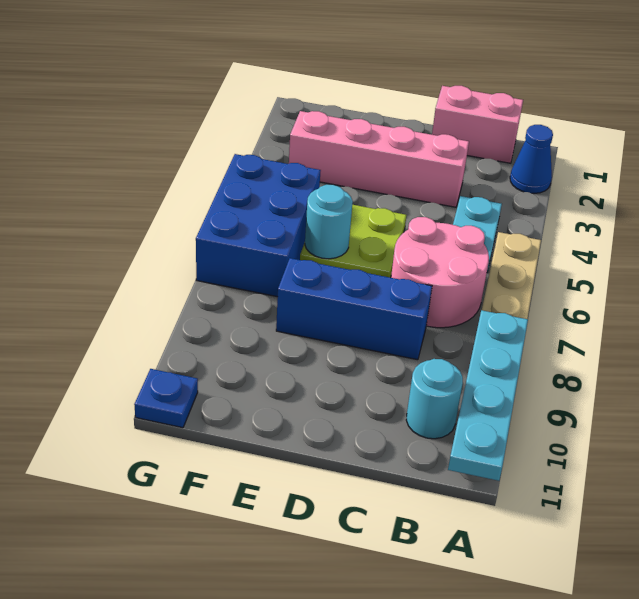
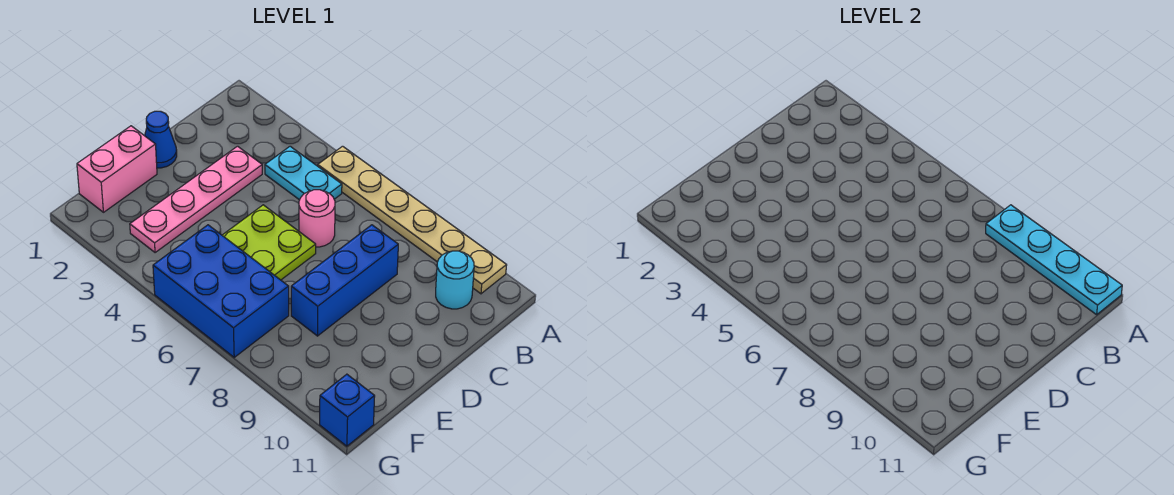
blue 1x1 cone [510,125,553,194] -> blue 1x1 cone moved to [145,111,177,168]
pink 1x2 brick [432,86,523,163] -> pink 1x2 brick moved to [77,126,157,212]
pink 2x2 round brick [391,217,489,328] -> pink 1x1 round brick [299,190,335,247]
pink 1x4 brick [289,111,469,207] -> pink 1x4 plate [130,146,262,253]
cyan 1x1 round brick [305,185,353,259] -> none
blue 1x1 plate [134,369,198,428] -> blue 1x1 brick [320,374,375,446]

